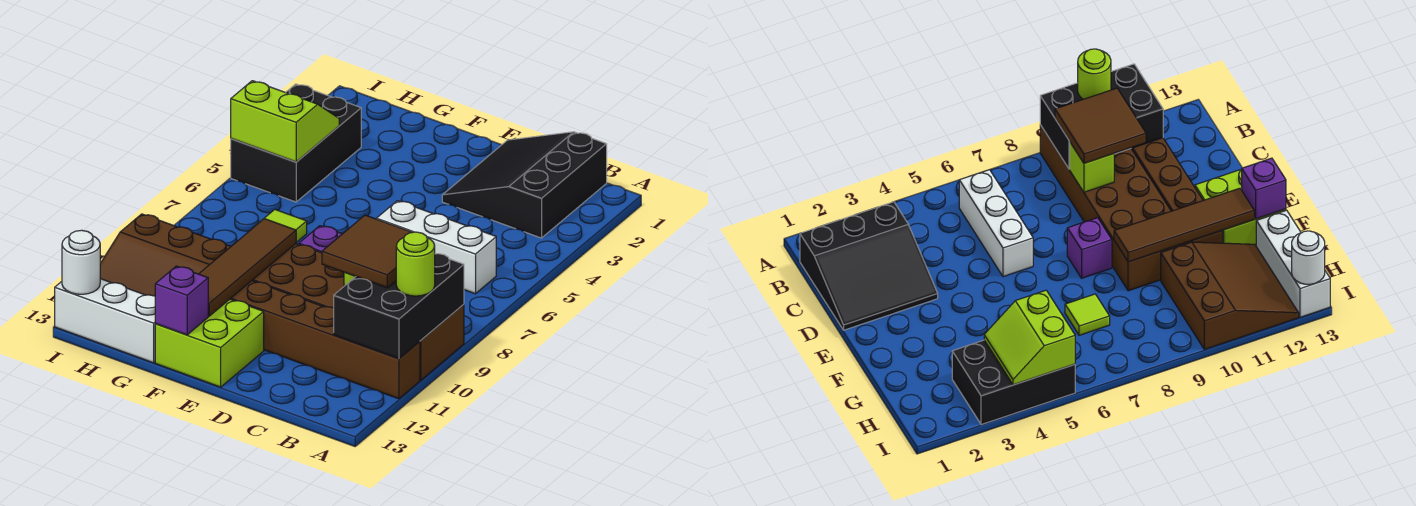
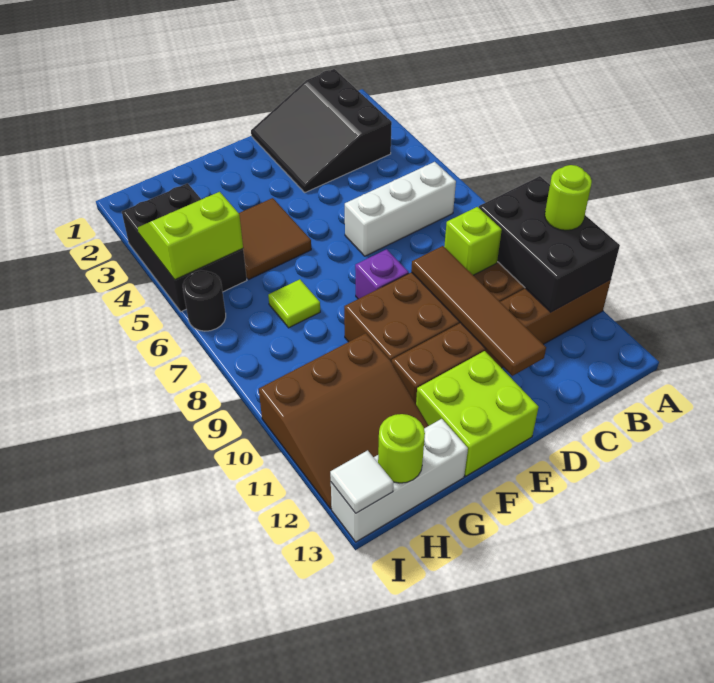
brown 2x2 tile [322,215,412,288] -> brown 2x2 tile moved to [239,198,311,280]
brown 1x4 tile [199,219,296,316] -> brown 1x4 tile moved to [411,246,546,376]
purple 1x1 brick [155,266,208,335] -> none
none -> lime 1x1 round brick [378,414,425,483]
none -> black 1x1 round brick [183,270,226,331]
white 1x1 round brick [62,230,100,294] -> white 1x1 tile [330,450,393,513]

